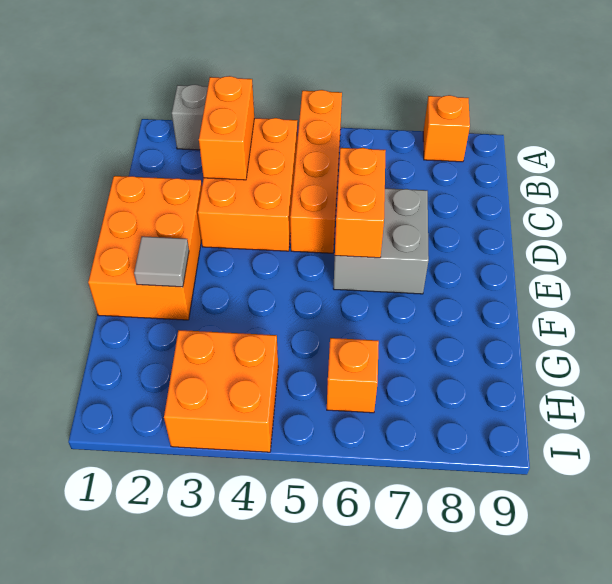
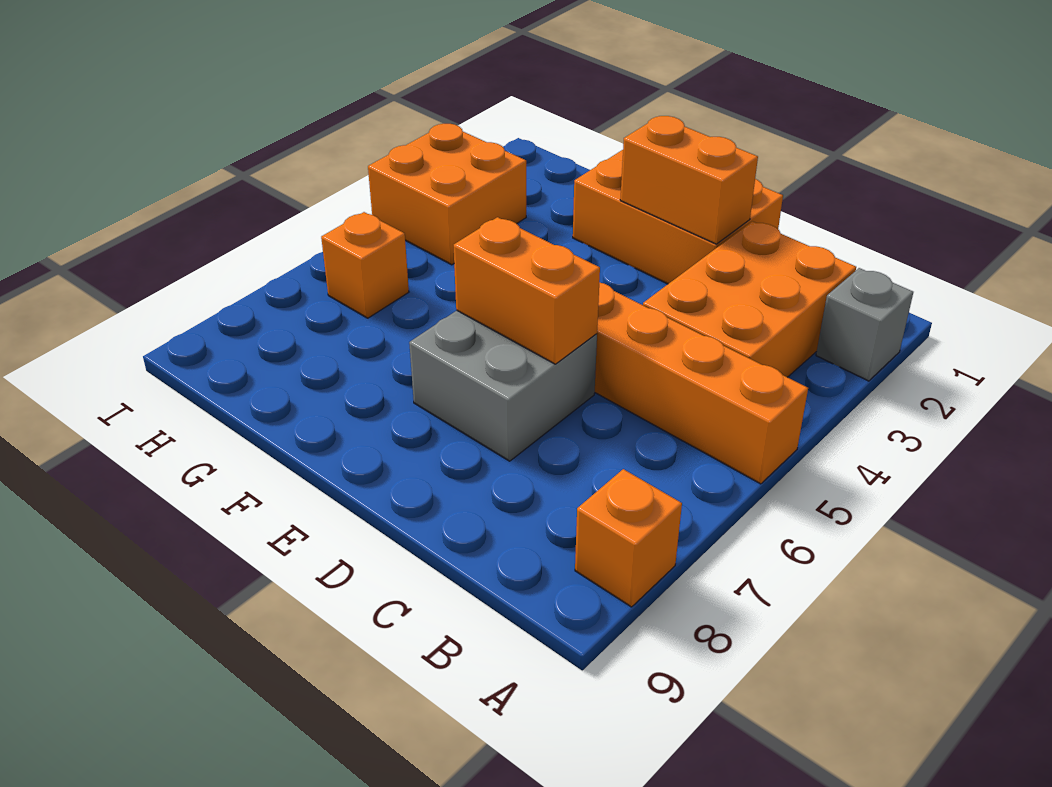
orange 2x3 brick [198,118,297,251] -> orange 2x3 brick turned to [643,221,856,377]
orange 1x2 brick [199,76,254,180] -> orange 1x2 brick moved to [620,116,758,244]
grey 1x1 tile [134,236,189,287] -> none

